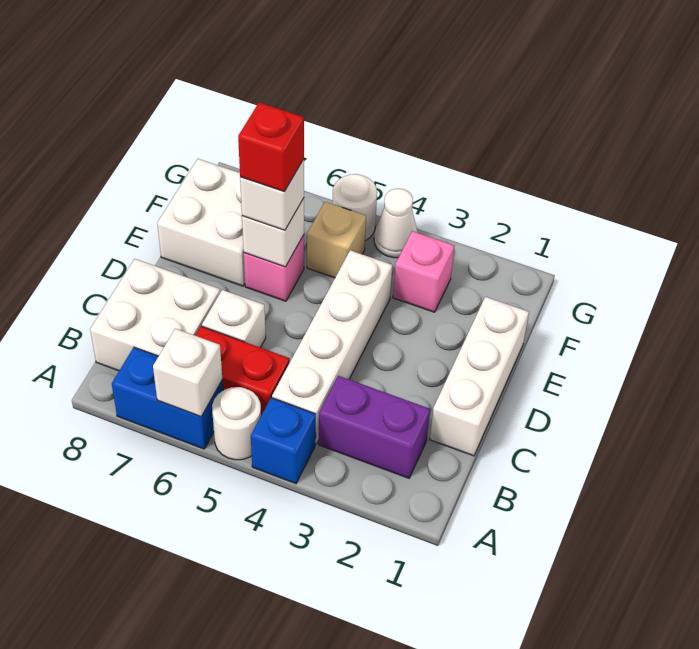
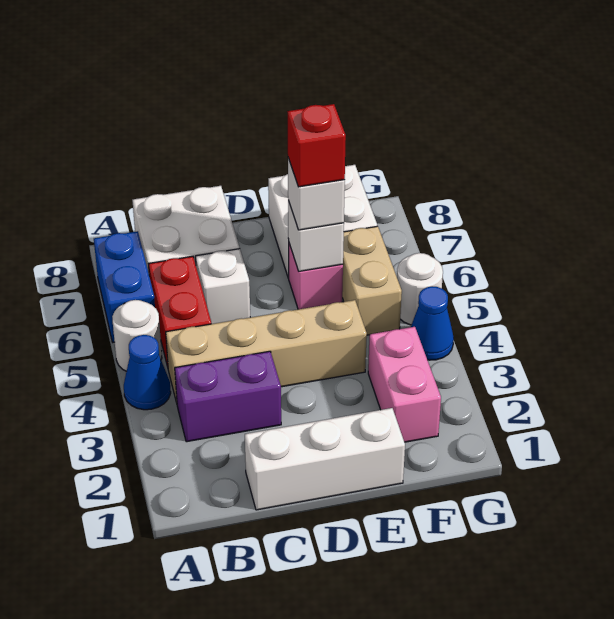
blue 1x1 brick [251,398,316,484] -> blue 1x1 cone [124,335,171,410]
white 1x1 brick [153,329,222,417] -> none
purple 1x2 brick [319,376,430,478] -> purple 1x2 brick turned to [175,351,281,442]
white 1x4 brick [272,250,392,444] -> tan 1x4 brick [166,300,367,403]
pink 1x1 brick [393,231,454,312] -> pink 1x2 brick [368,327,441,442]
tan 1x1 brick [307,202,366,278] -> tan 1x2 brick [342,226,402,335]
white 1x1 cone [374,189,418,258] -> blue 1x1 cone [411,286,454,360]

